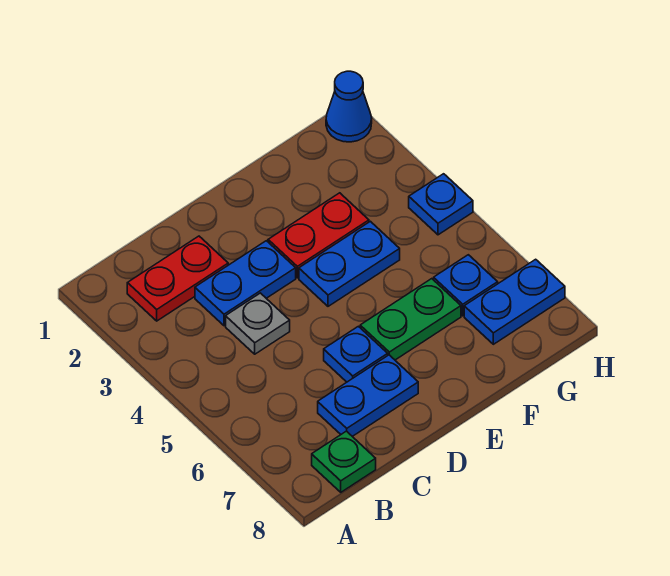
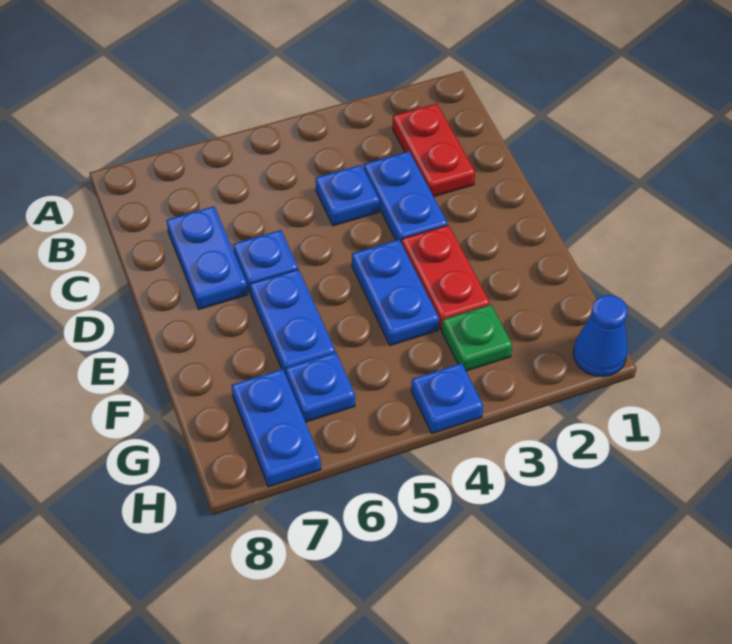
green 1x1 plate [312,431,376,492] -> green 1x1 plate moved to [442,305,512,371]
grey 1x1 plate [226,293,290,354] -> blue 1x1 plate [316,165,379,226]
green 1x2 plate [360,279,461,360] -> blue 1x2 plate [250,269,335,375]

